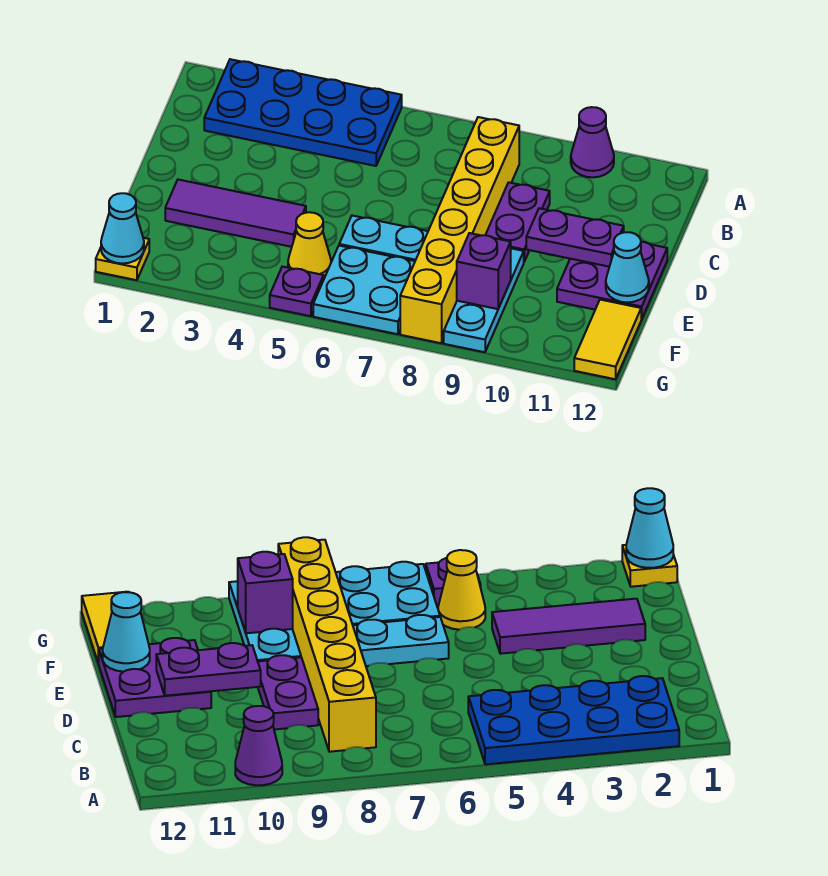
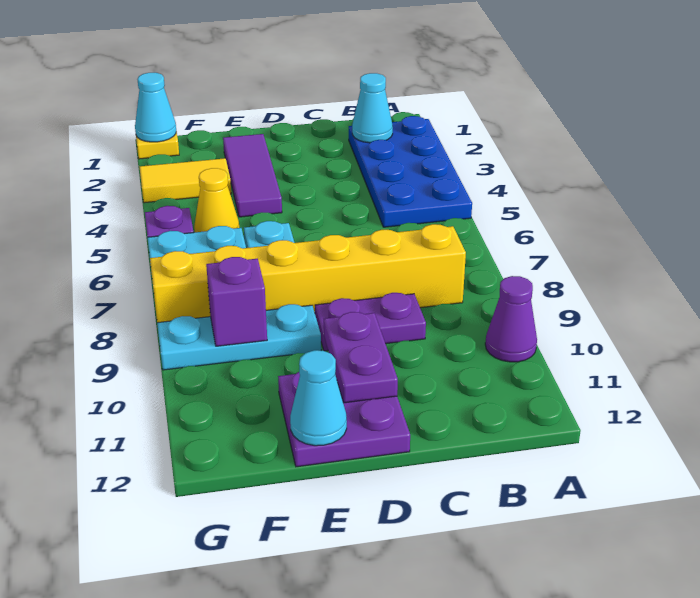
none -> cyan 1x1 cone [352,73,393,143]
yellow 1x2 tile [574,300,641,379] -> yellow 1x2 tile moved to [140,158,231,203]

